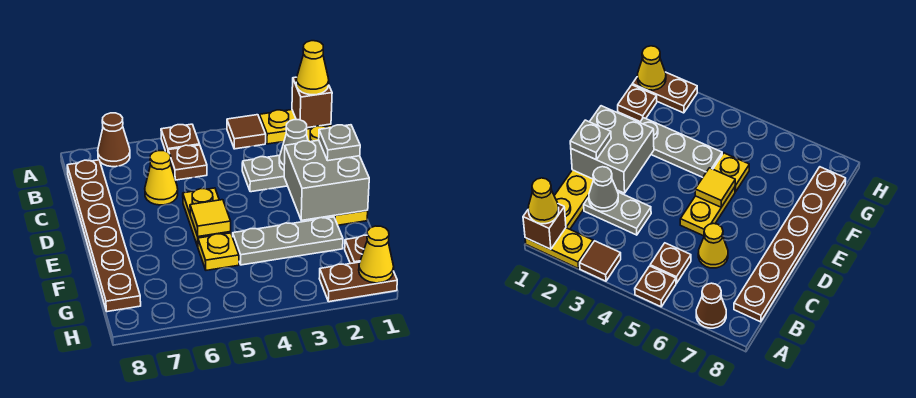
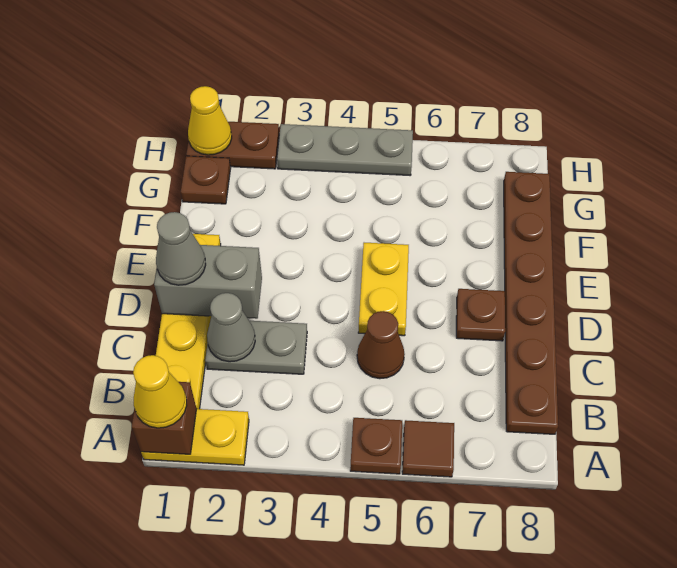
brown 1x1 tile [227,115,266,149] -> brown 1x1 tile moved to [402,420,454,477]
brown 1x1 cone [98,113,130,167] -> brown 1x1 cone moved to [357,311,405,379]
brown 1x1 plate [168,145,207,180] -> brown 1x1 plate moved to [456,289,505,341]
yellow 1x1 cone [145,151,178,205] -> none
grey 2x2 brick [284,140,369,220] -> grey 1x2 brick [154,245,262,319]
grey 1x1 plate [319,125,360,161] -> grey 1x1 cone [156,212,206,285]
yellow 1x1 tile [190,200,231,237] -> none
grey 1x3 plate [233,217,343,265] -> grey 1x3 plate moved to [277,124,413,175]
yellow 1x1 plate [198,233,239,270] -> none

